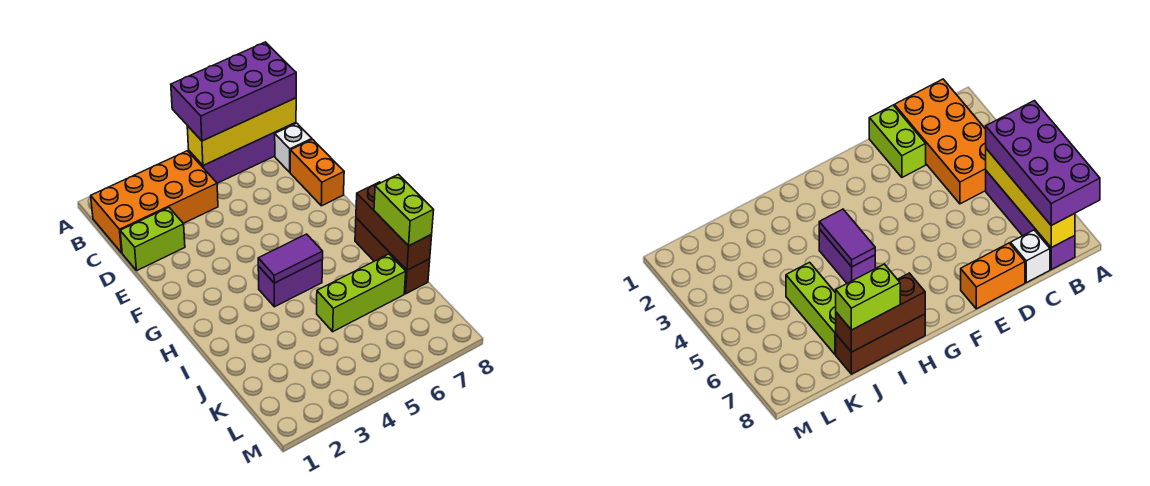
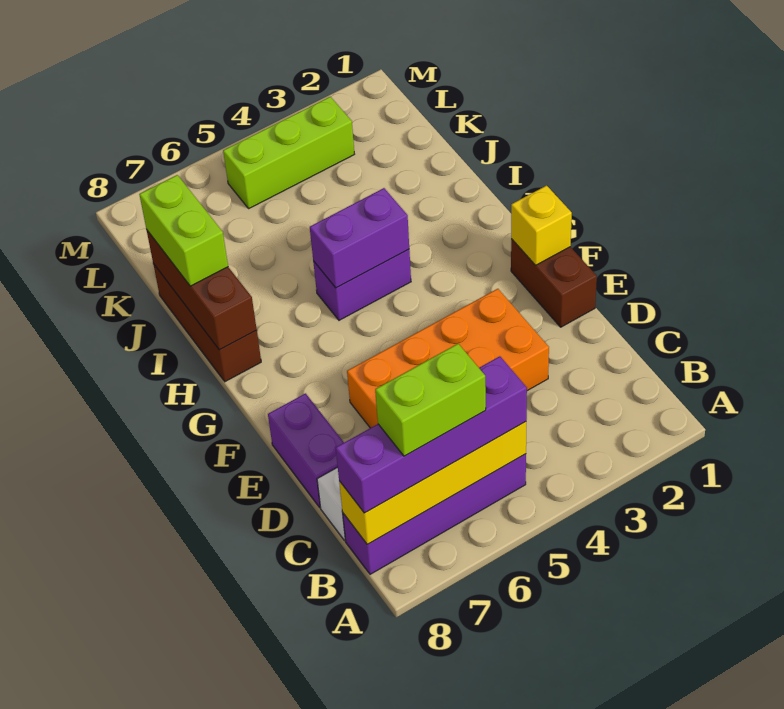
purple 2x4 brick [171,42,296,141] -> purple 1x4 brick [336,356,527,513]
orange 2x4 brick [91,151,218,253] -> orange 2x4 brick moved to [347,289,549,428]
lime 1x2 brick [120,207,185,270] -> lime 1x2 brick moved to [375,344,486,456]
orange 1x2 brick [290,139,344,206] -> purple 1x2 brick [268,393,344,507]
none -> brown 1x2 brick [511,239,597,327]
none -> yellow 1x1 brick [511,186,572,265]
purple 1x2 tile [258,234,323,283] -> purple 1x2 brick [310,188,409,288]
lime 1x3 brick [317,254,406,332] -> lime 1x3 brick moved to [223,97,354,208]

